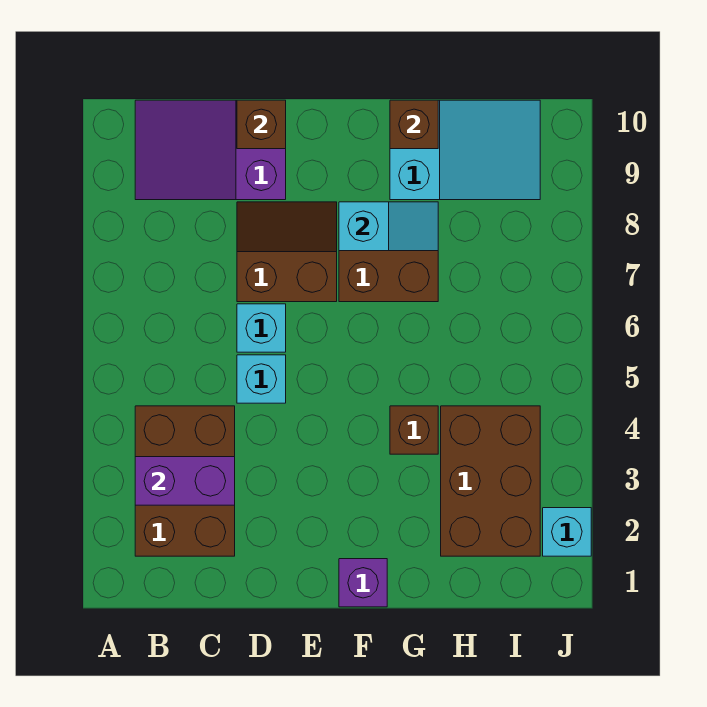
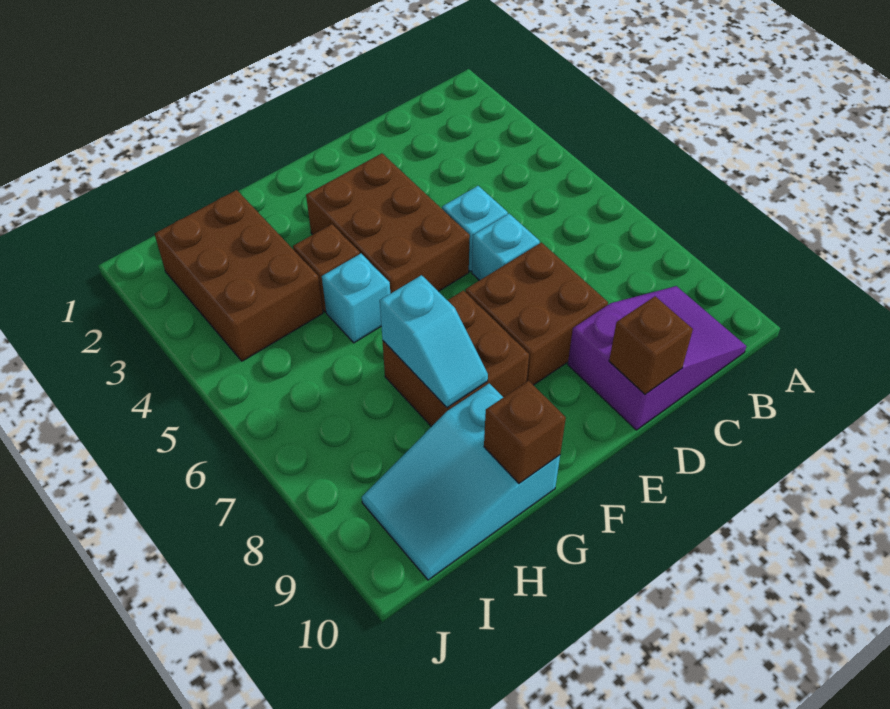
brown 2x3 brick [135,406,235,556] -> brown 2x3 brick moved to [306,153,470,294]
purple 1x2 brick [135,457,235,505] -> none
brown 2x2 slope [237,202,337,302] -> brown 2x2 brick [465,243,608,385]
purple 1x1 brick [339,559,387,607] -> none
cyan 1x2 slope [339,202,438,251] -> cyan 1x2 slope turned to [380,275,488,408]
cyan 1x1 brick [543,508,591,556] -> cyan 1x1 brick moved to [322,254,390,343]

